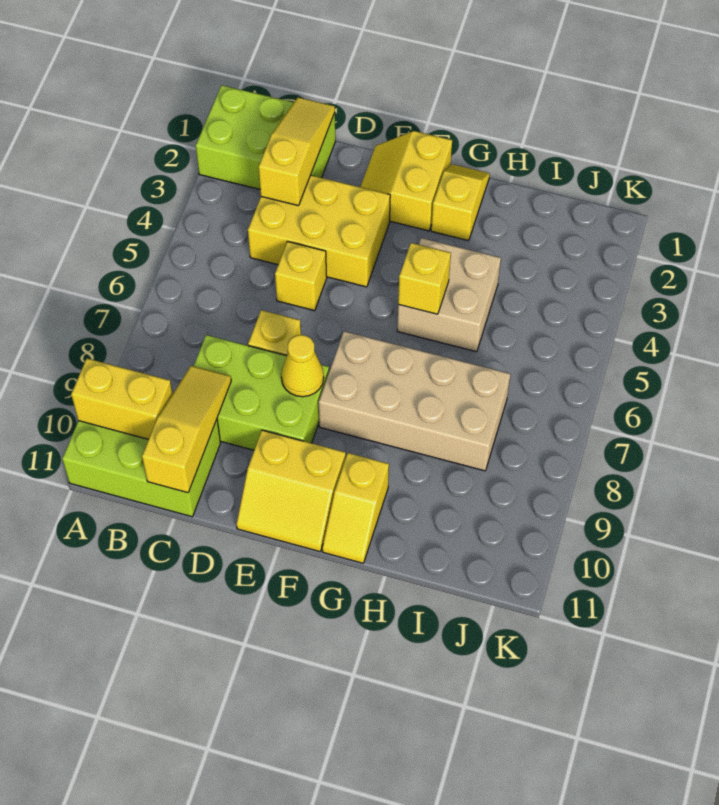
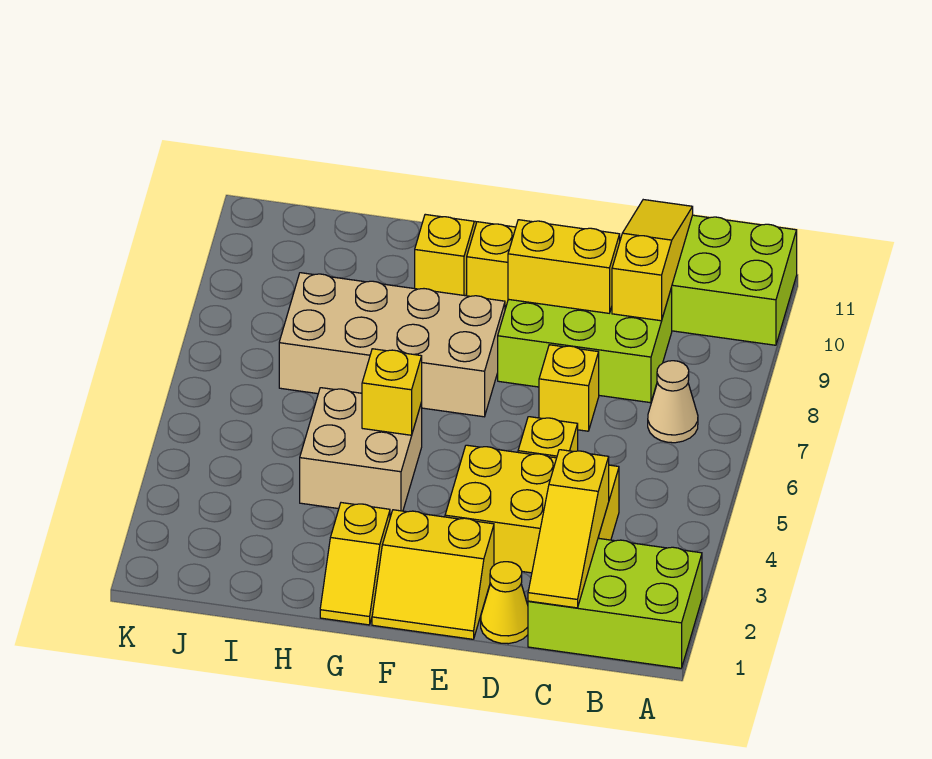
yellow 1x2 brick [71,359,173,439] -> yellow 1x2 brick moved to [508,220,620,313]
none -> tan 1x1 cone [648,361,698,443]
yellow 1x3 slope [142,366,231,493] -> yellow 1x3 slope turned to [612,200,693,321]
yellow 2x2 slope [360,131,452,231] -> yellow 2x2 slope turned to [372,510,494,639]
yellow 1x1 cone [281,335,324,397] -> yellow 1x1 cone moved to [481,562,528,644]

